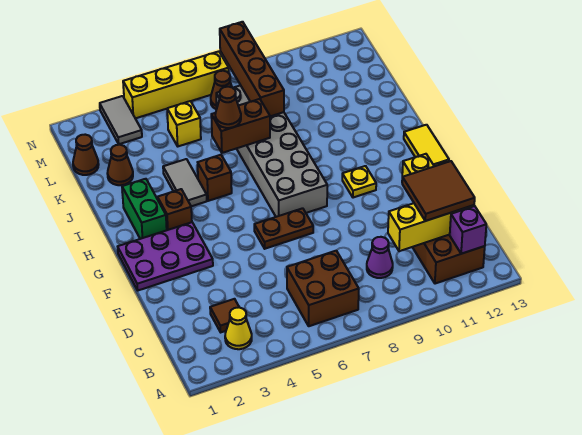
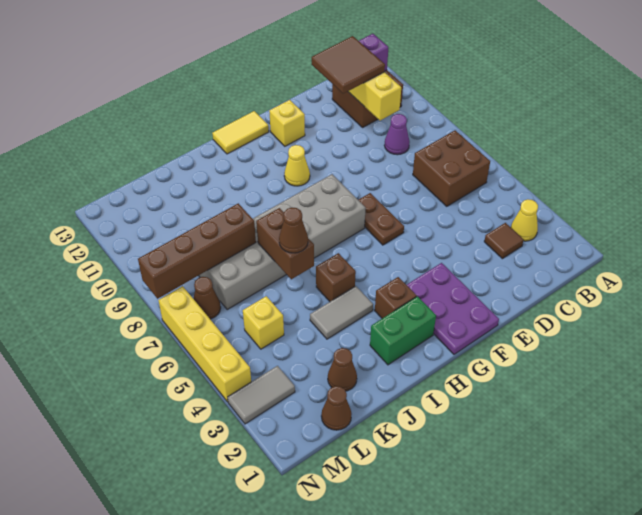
yellow 1x1 plate [342,166,376,198] -> yellow 1x1 cone [284,145,310,186]

